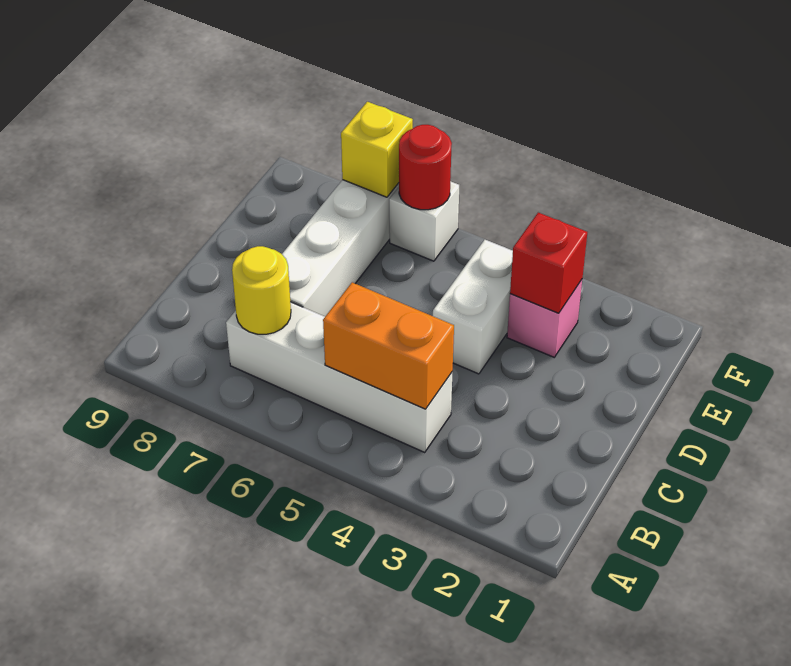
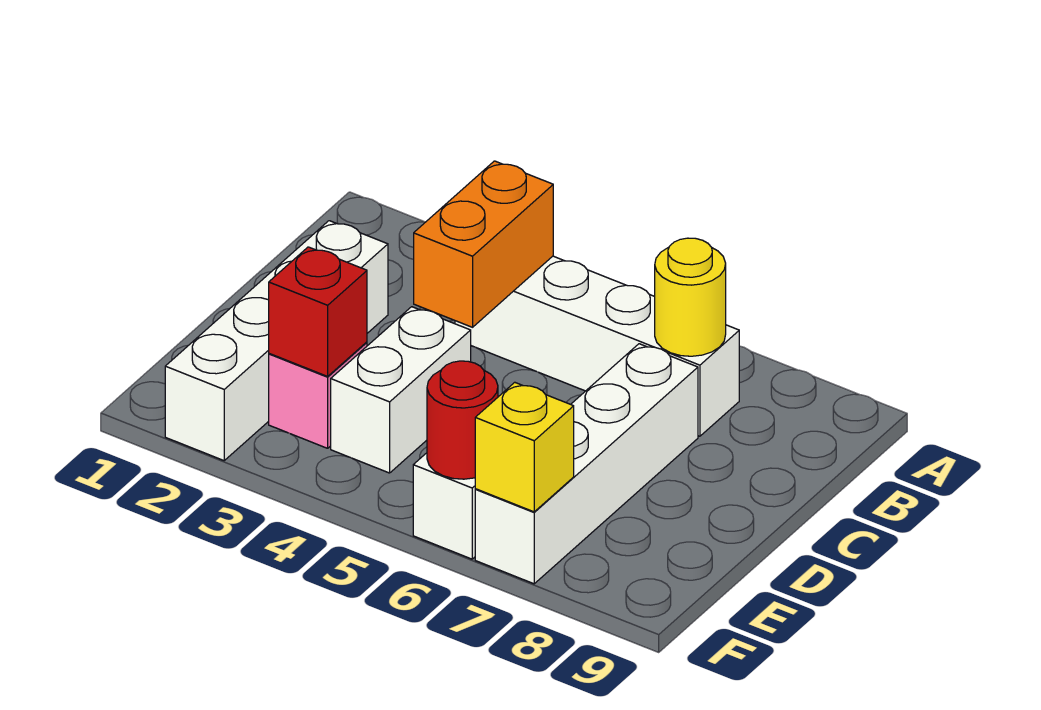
orange 1x2 brick [323,282,454,409] -> orange 1x2 brick turned to [414,161,553,327]
none -> white 1x4 brick [165,221,388,460]

